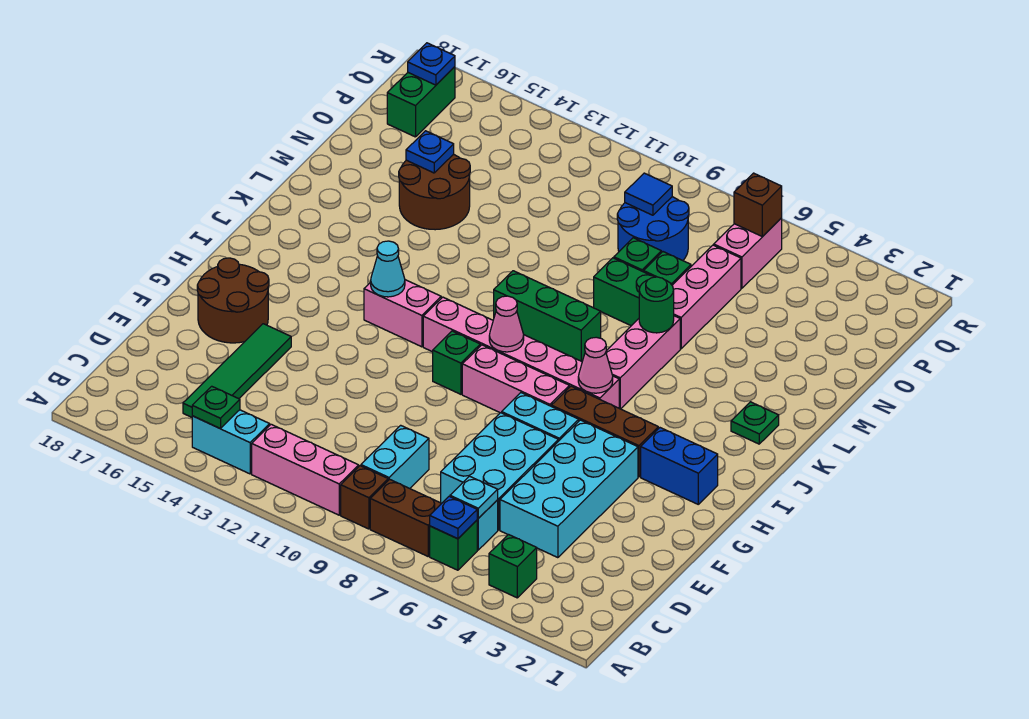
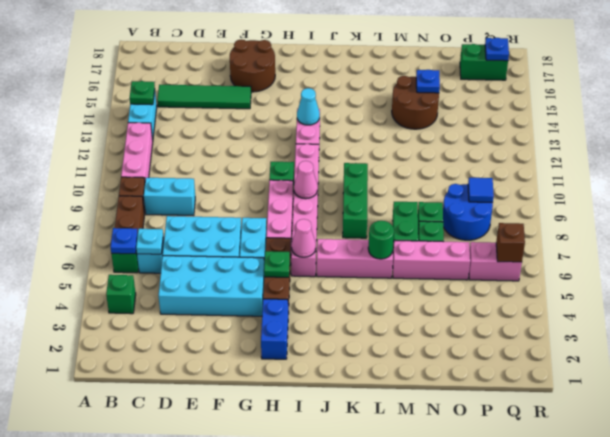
green 1x1 plate [731,402,779,444] -> green 1x1 plate moved to [264,251,290,277]

